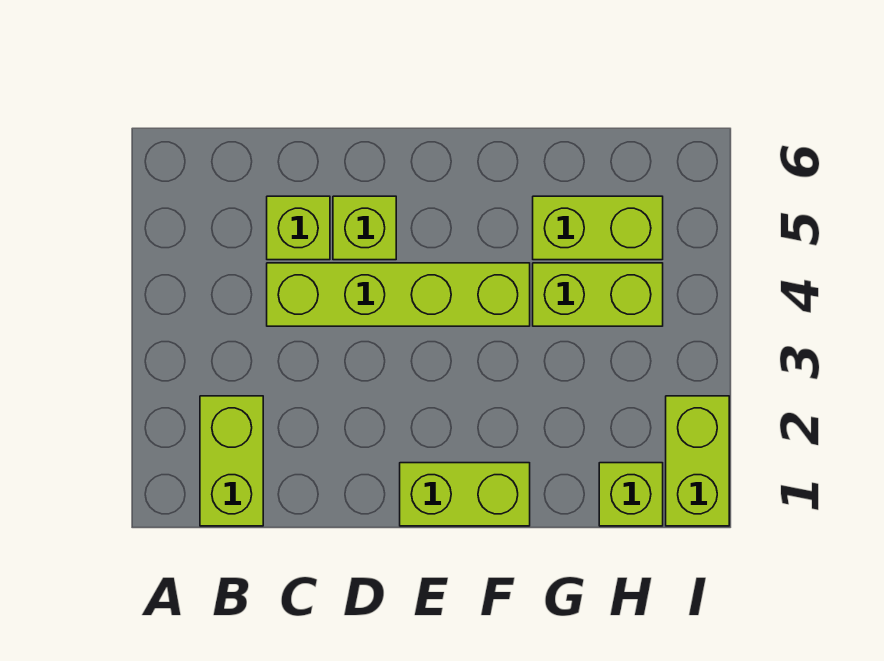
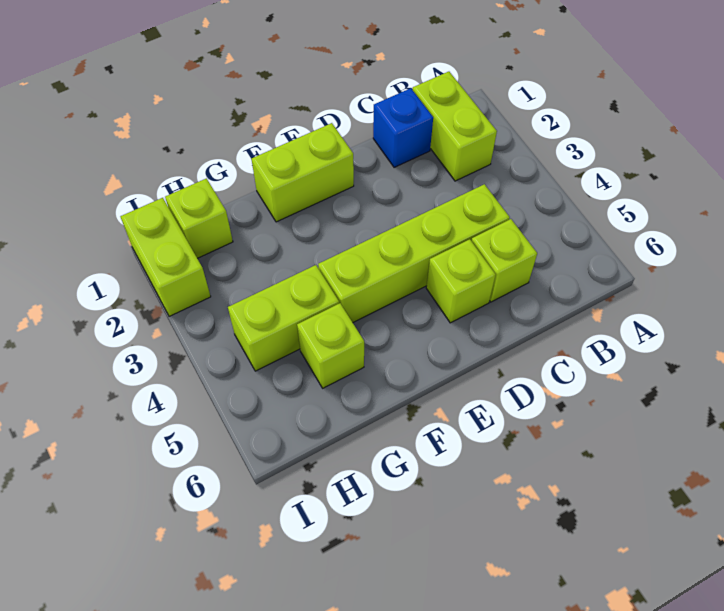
none -> blue 1x1 brick [373,88,433,167]
lime 1x2 brick [533,196,663,260] -> lime 1x1 brick [297,303,364,388]

